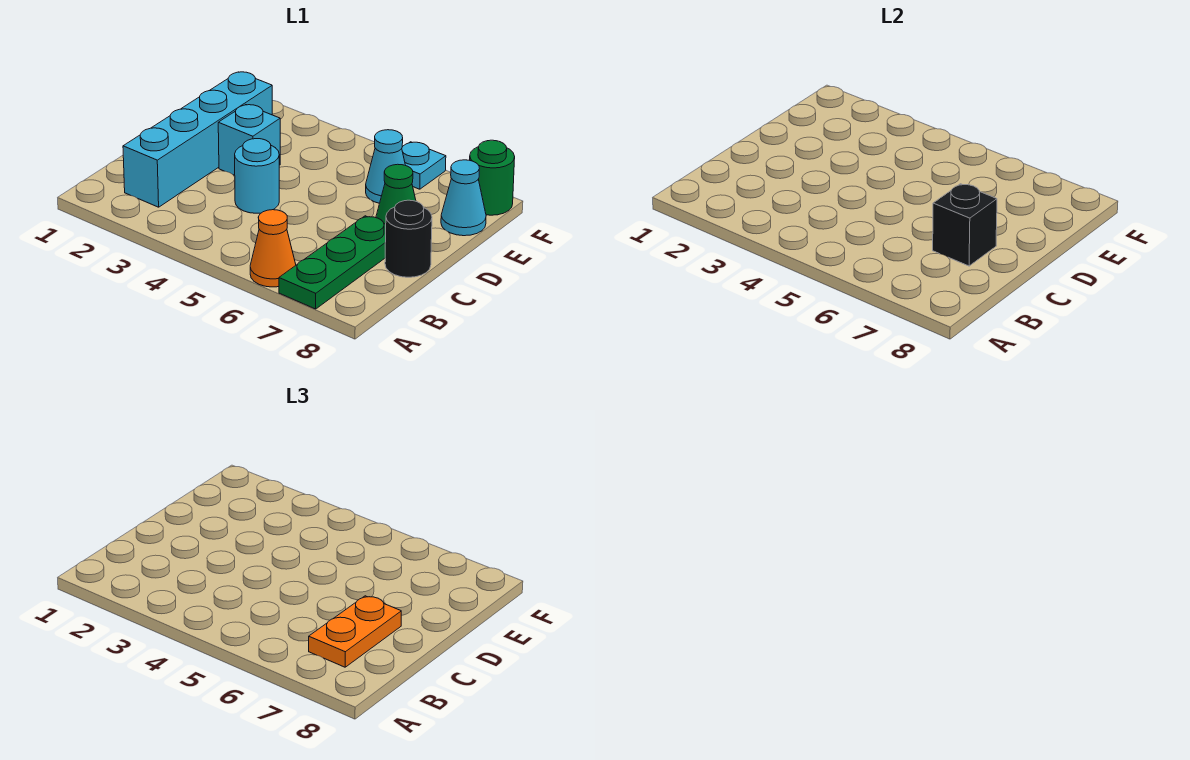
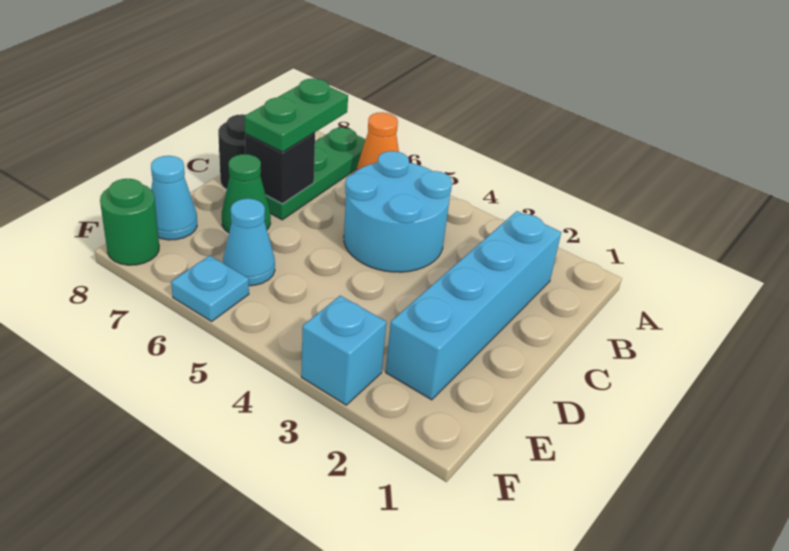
orange 1x2 plate [309,596,401,667] -> green 1x2 plate [244,78,348,152]
cyan 1x1 round brick [235,139,279,213] -> cyan 2x2 round brick [344,151,452,272]
cyan 1x1 brick [218,105,280,175] -> cyan 1x1 brick moved to [301,296,386,405]

